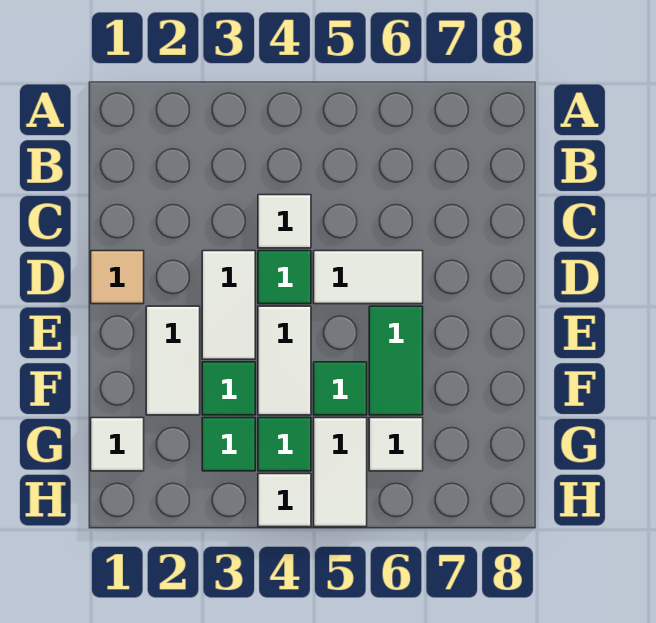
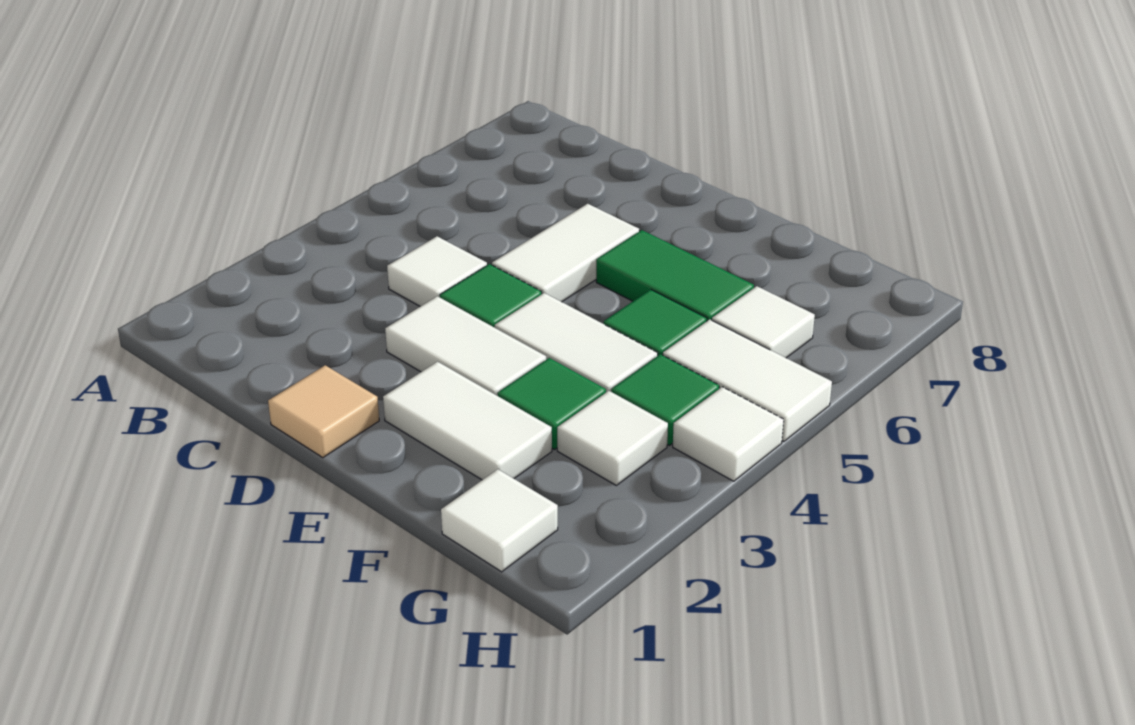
green 1x1 tile [202,418,255,471] -> white 1x1 tile [557,391,668,485]

